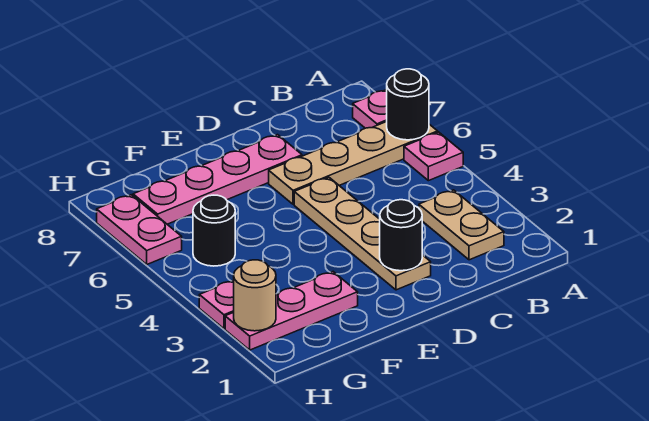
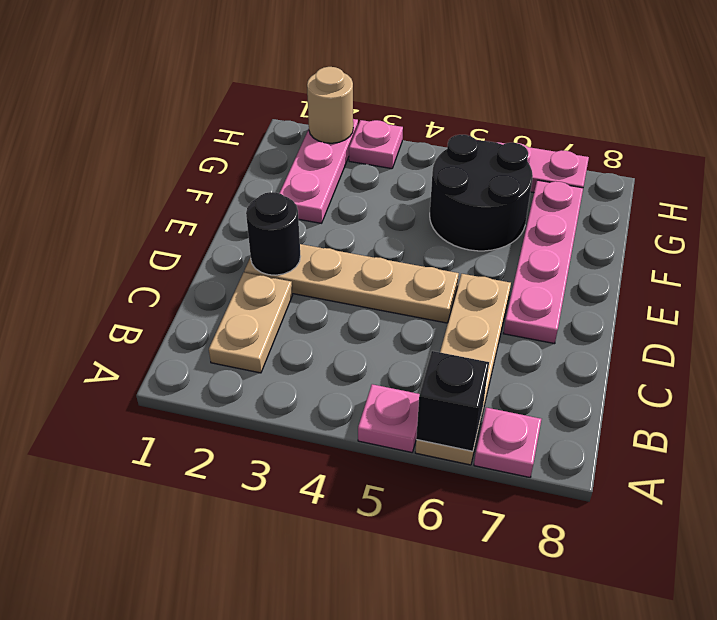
black 1x1 round brick [387,69,429,140] -> black 1x1 brick [416,351,489,451]
tan 1x2 plate [419,190,504,260] -> tan 1x2 plate turned to [209,273,292,373]
black 1x1 round brick [193,195,235,266] -> black 2x2 round brick [430,135,533,251]

